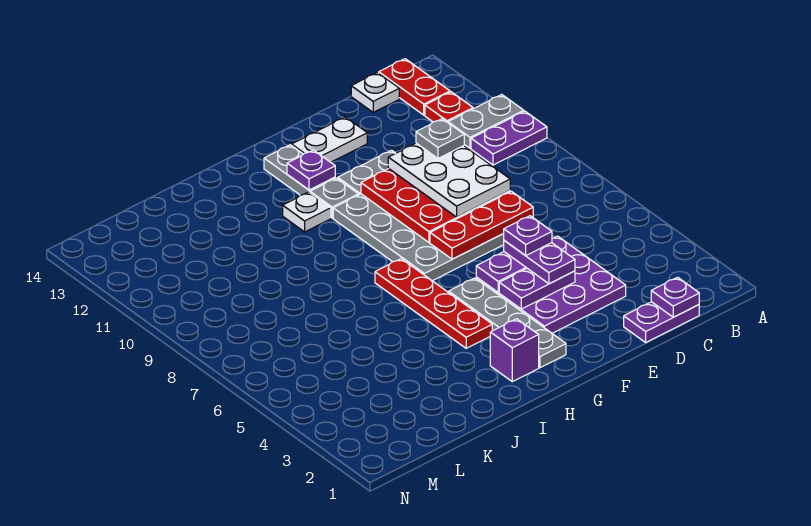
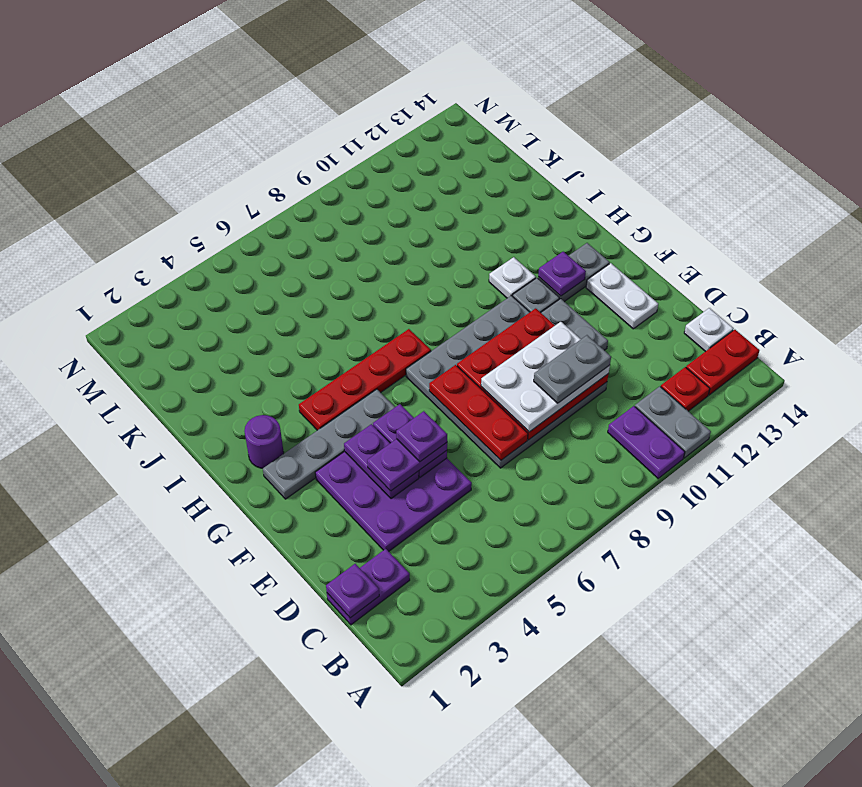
purple 1x2 plate [624,302,699,342] -> purple 1x2 plate turned to [327,549,410,625]
grey 1x1 plate [416,119,464,158] -> grey 1x2 plate [534,335,611,403]
purple 1x1 brick [490,319,539,382] -> purple 1x1 round brick [244,415,284,468]

